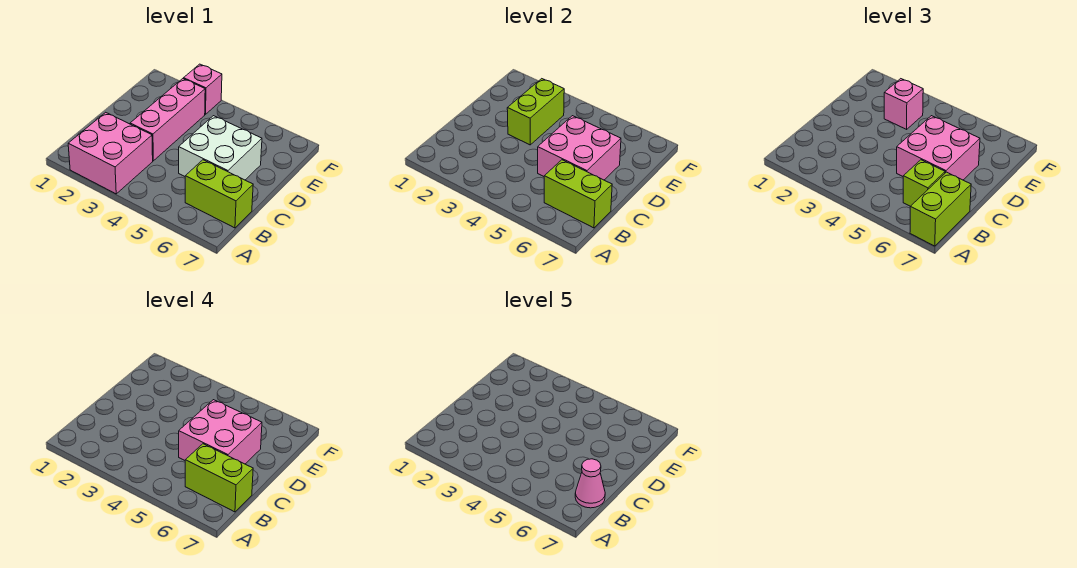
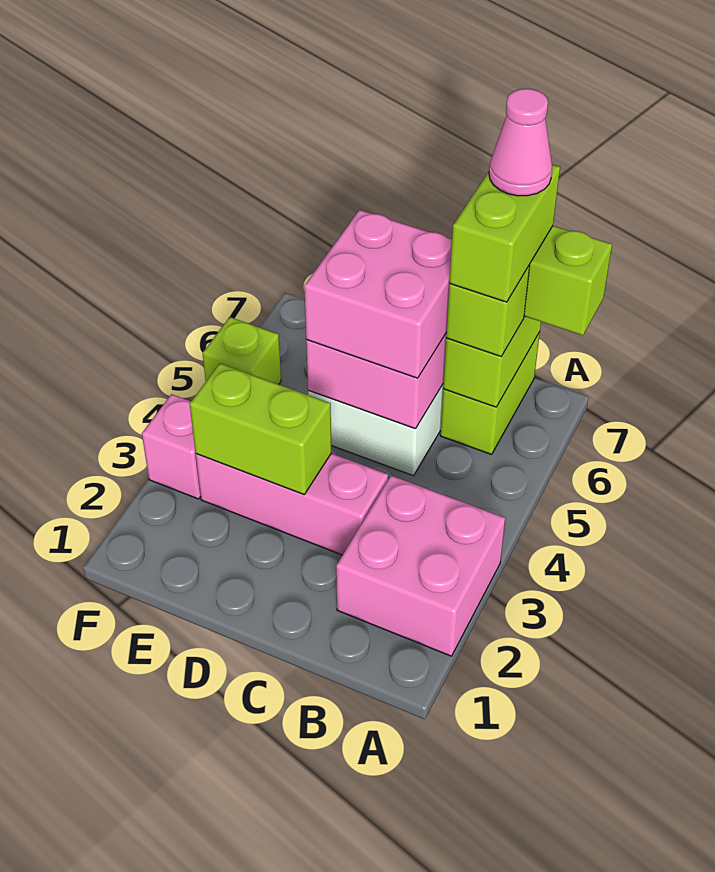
pink 2x2 brick [179,400,262,464] -> none
pink 1x1 brick [884,79,923,129] -> none
none -> lime 1x1 brick [203,317,281,384]

